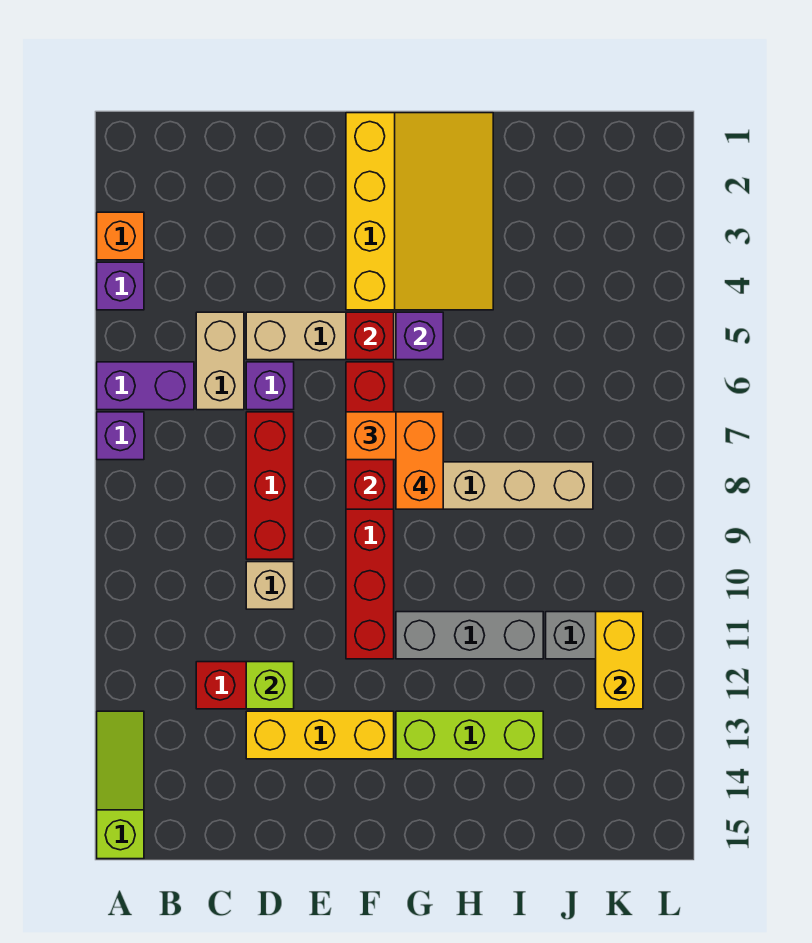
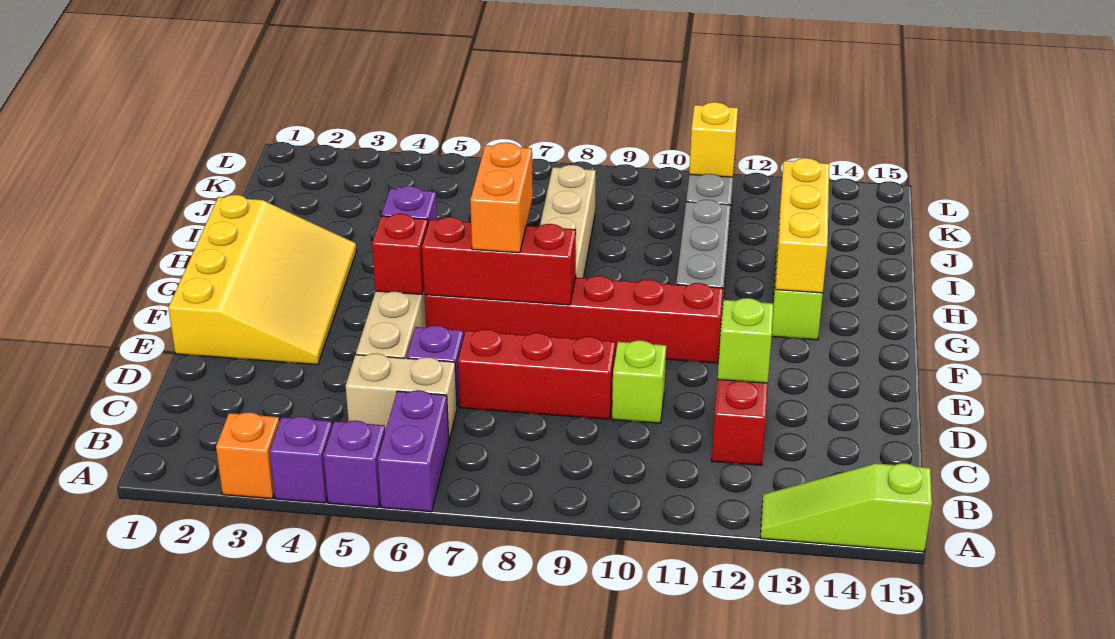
purple 1x1 brick [97,412,144,460] -> purple 1x1 brick moved to [323,421,385,507]
tan 1x1 brick [246,562,294,609] -> lime 1x1 brick [612,340,666,423]
yellow 1x3 brick [246,711,394,759] -> yellow 1x3 brick moved to [775,158,829,293]
yellow 3x4 slope [346,113,493,310] -> yellow 3x4 slope turned to [168,195,357,365]
orange 1x2 brick [396,412,443,509] -> none
yellow 1x2 brick [596,612,643,709] -> yellow 1x1 brick [689,102,738,177]

